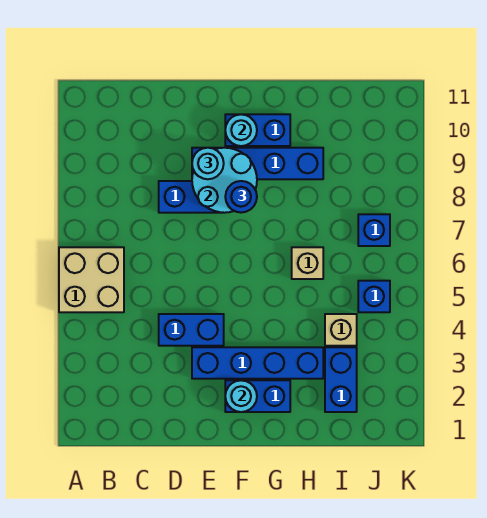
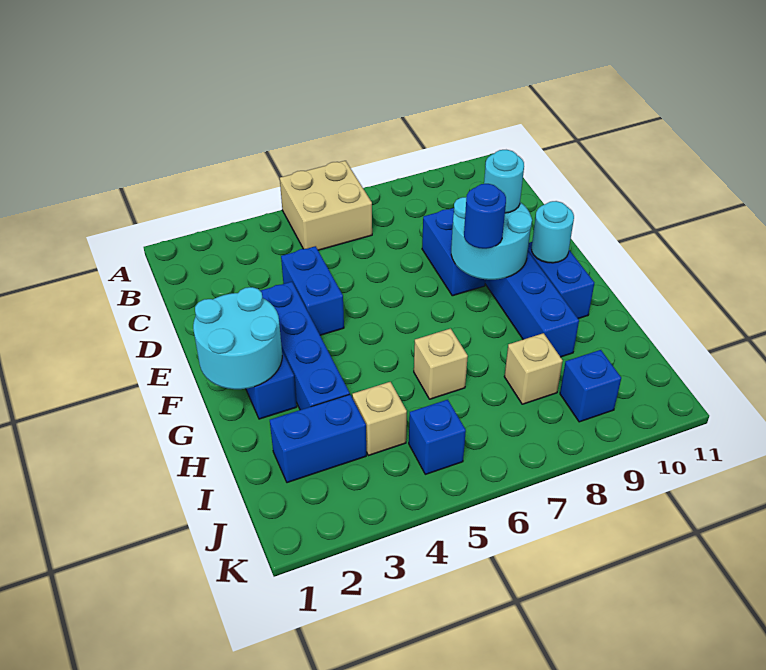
cyan 1x1 round brick [225,380,257,412] -> cyan 2x2 round brick [193,287,282,389]
none -> tan 1x1 brick [504,333,563,404]
blue 1x1 brick [358,214,390,246] -> blue 1x1 brick moved to [560,350,621,422]

